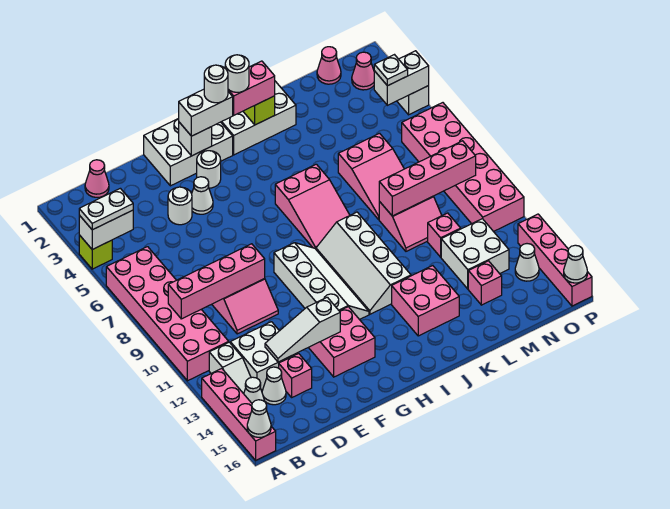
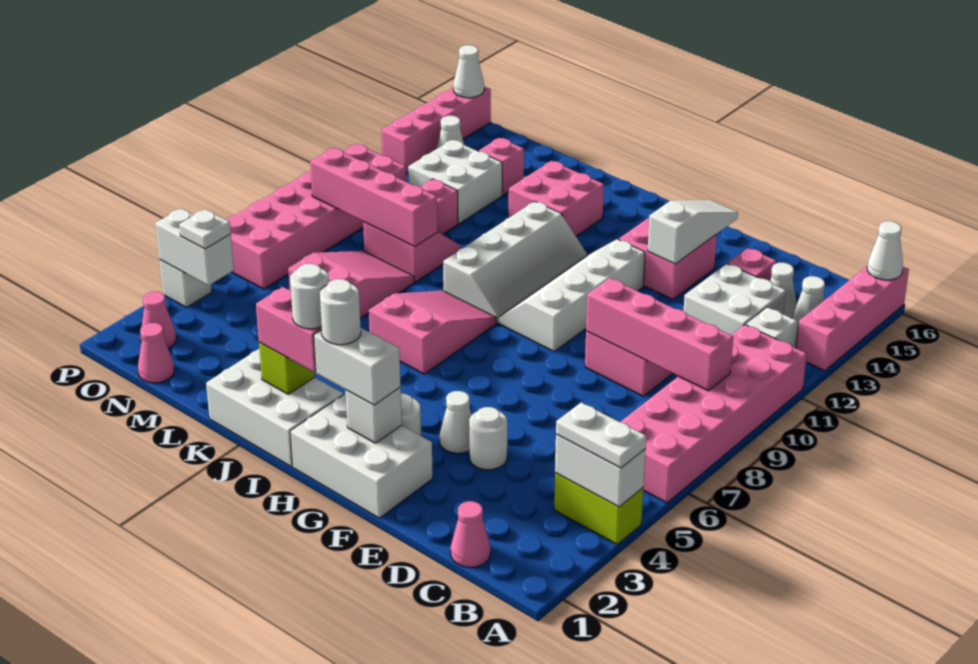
lime 1x1 brick [79,235,112,269] -> lime 1x2 brick [554,473,643,544]
white 1x3 slope [265,297,340,362] -> white 1x3 slope turned to [648,200,738,264]

